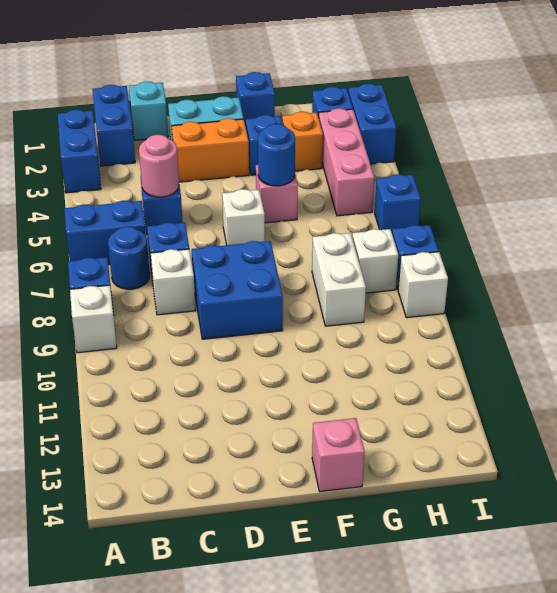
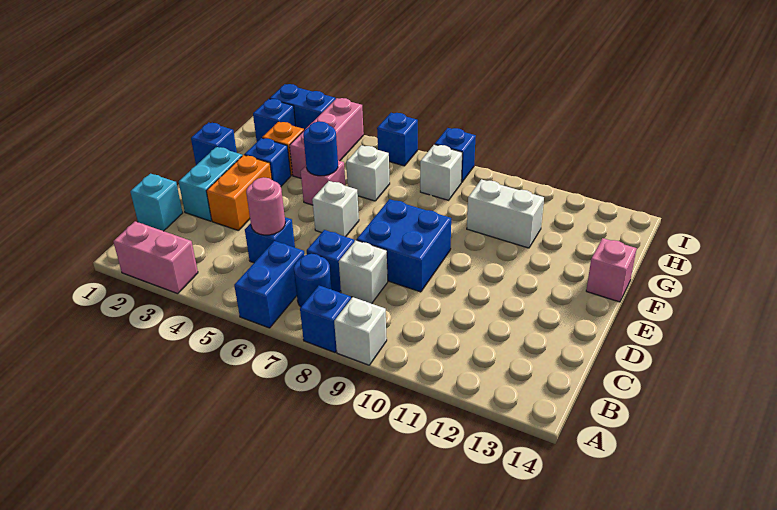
blue 1x2 brick [58,109,101,193] -> pink 1x2 brick [113,221,198,294]
blue 1x2 brick [93,85,135,166] -> none
white 1x2 brick [312,233,366,326] -> white 1x2 brick moved to [467,179,544,248]
pink 1x3 brick [319,108,374,216] -> pink 1x3 brick turned to [290,98,364,178]
white 1x1 brick [398,252,448,318] -> white 1x1 brick moved to [346,145,390,201]

